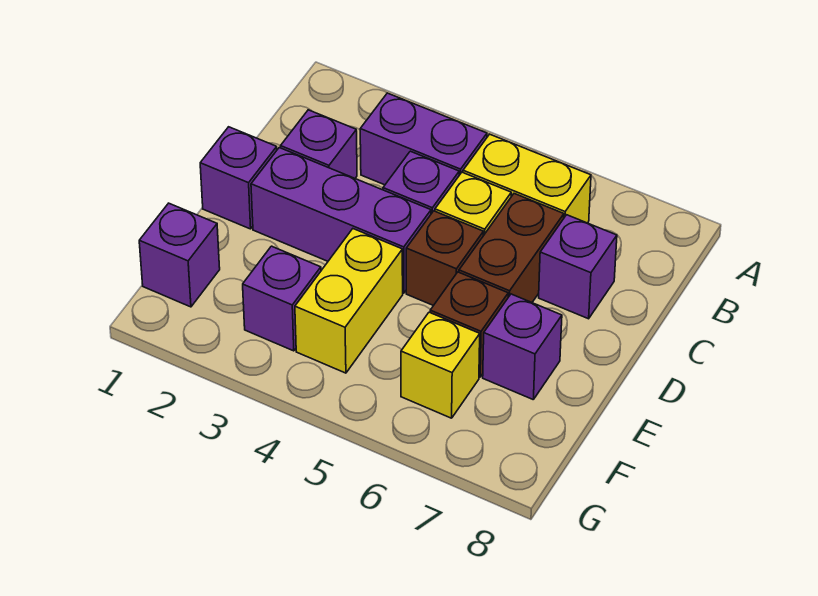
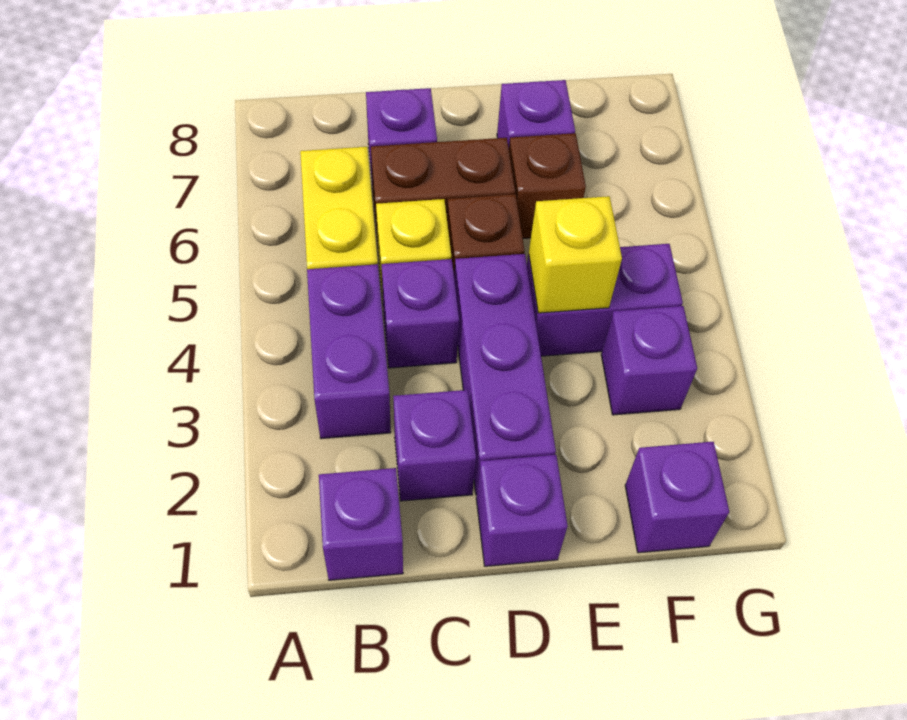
none -> purple 1x1 brick [319,468,403,580]
yellow 1x2 brick [295,229,403,373] -> purple 1x2 brick [527,244,683,356]
yellow 1x1 brick [401,312,480,418] -> yellow 1x1 brick moved to [529,196,622,313]

